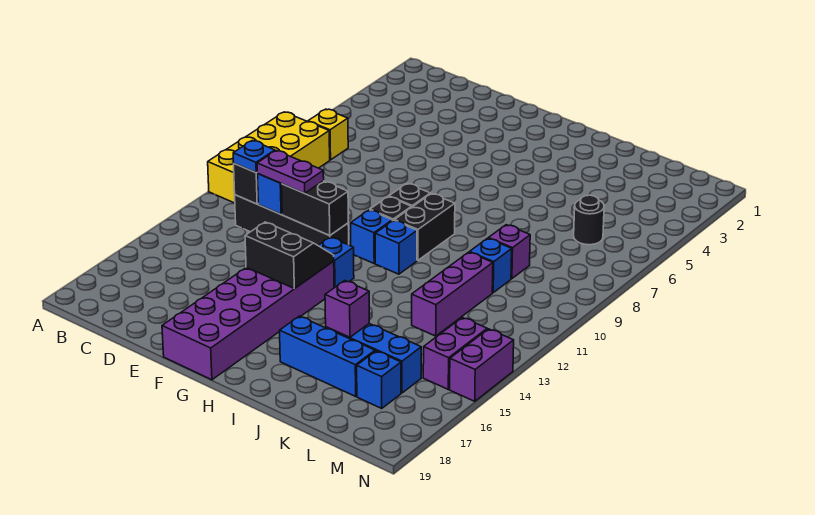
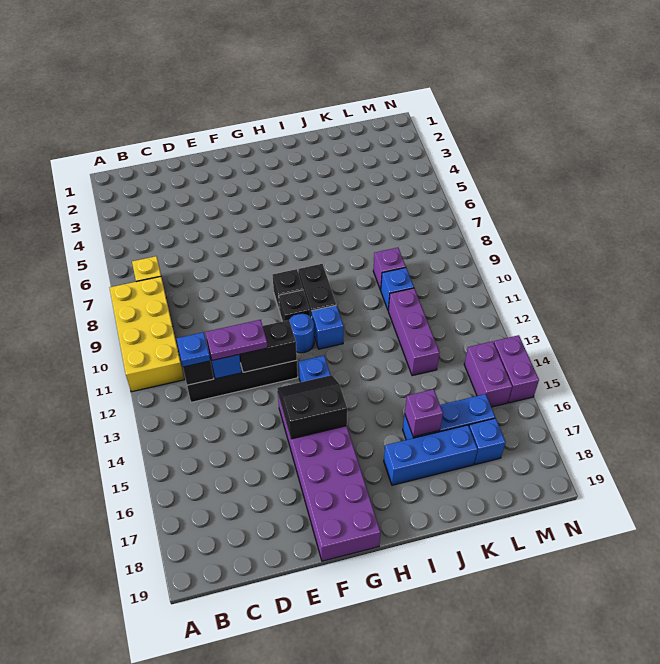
blue 1x1 brick [351,210,392,263] -> blue 1x1 round brick [289,313,314,353]
black 1x1 round brick [574,195,604,245] -> none

